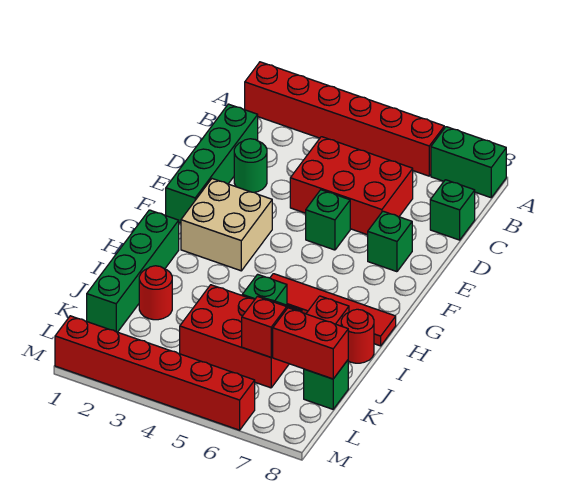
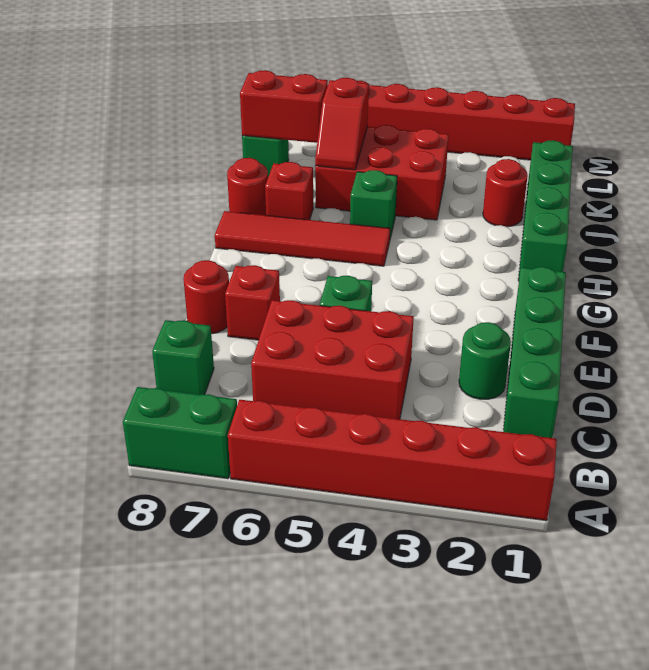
green 1x1 brick [368,211,412,272] -> red 1x1 brick [225,265,280,340]
none -> red 1x1 round brick [183,260,229,334]
tan 2x2 brick [181,179,272,271] -> none

